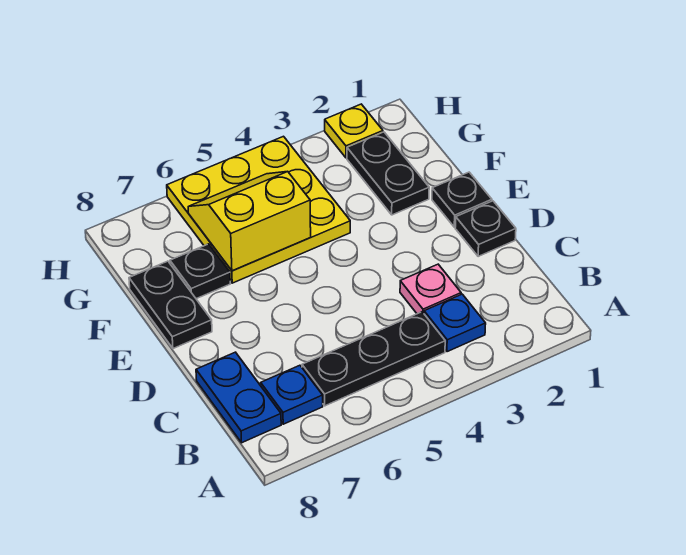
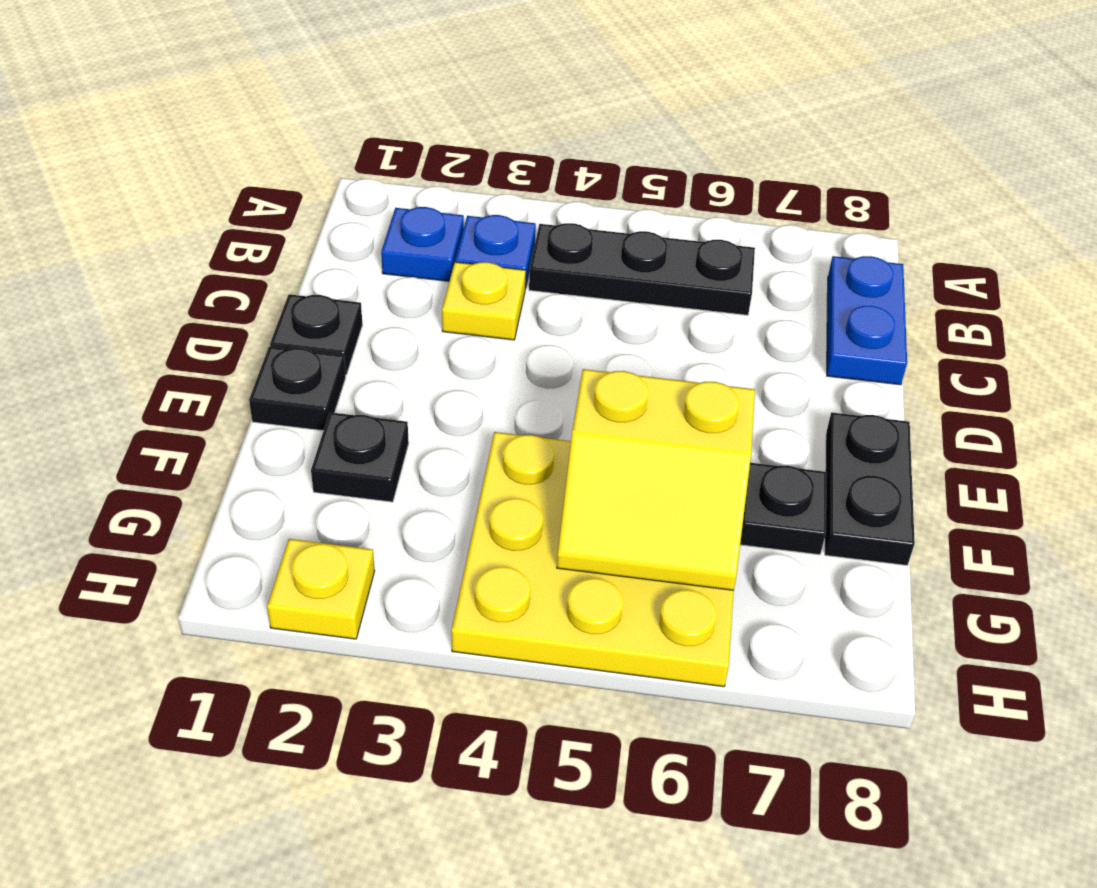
blue 1x1 plate [261,365,323,424] -> blue 1x1 plate moved to [381,207,464,281]
pink 1x1 plate [400,264,461,314] -> yellow 1x1 plate [442,262,526,340]
black 1x2 plate [347,132,429,215] -> black 1x1 plate [311,412,409,502]

